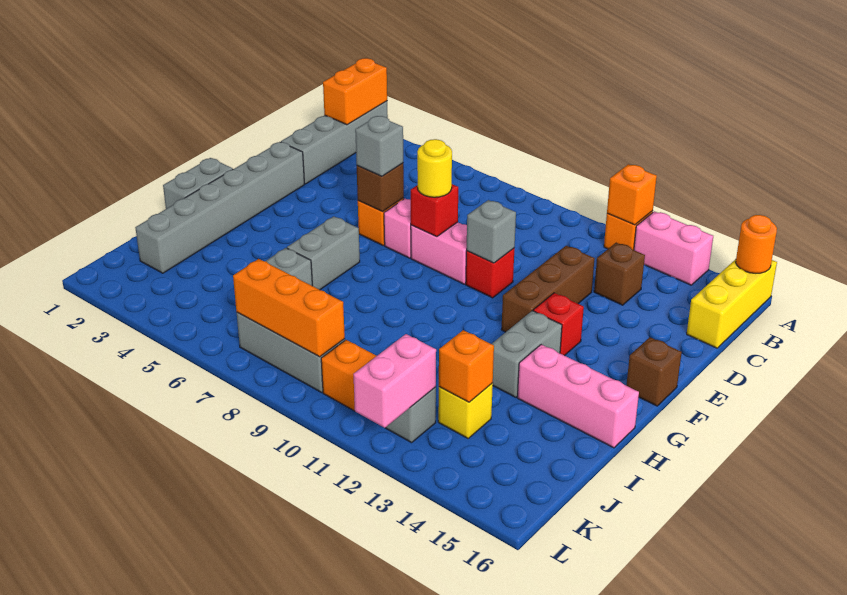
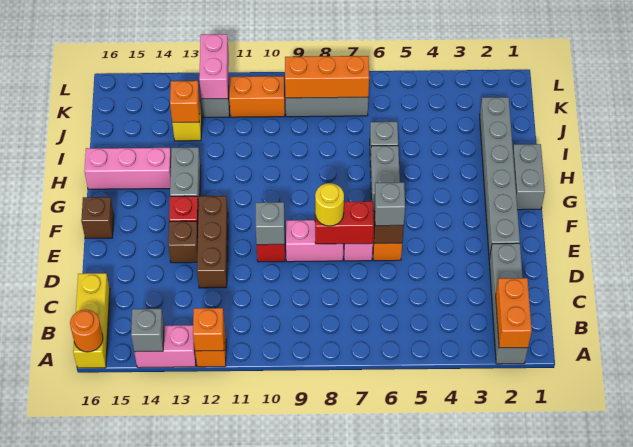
none -> grey 1x1 brick [131,309,164,352]
brown 1x1 brick [594,243,645,305] -> brown 1x1 brick moved to [168,221,198,263]
red 1x1 brick [411,184,458,237] -> red 1x2 brick [315,201,374,244]

